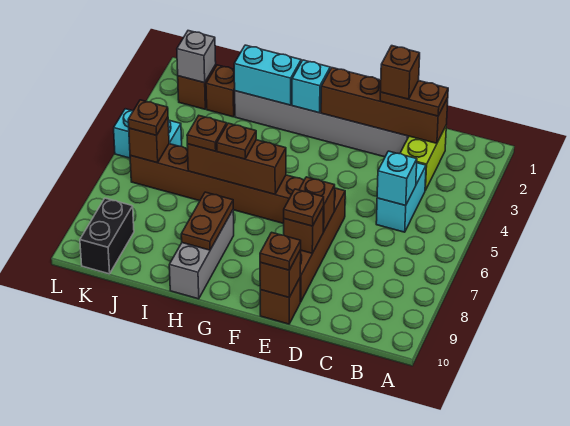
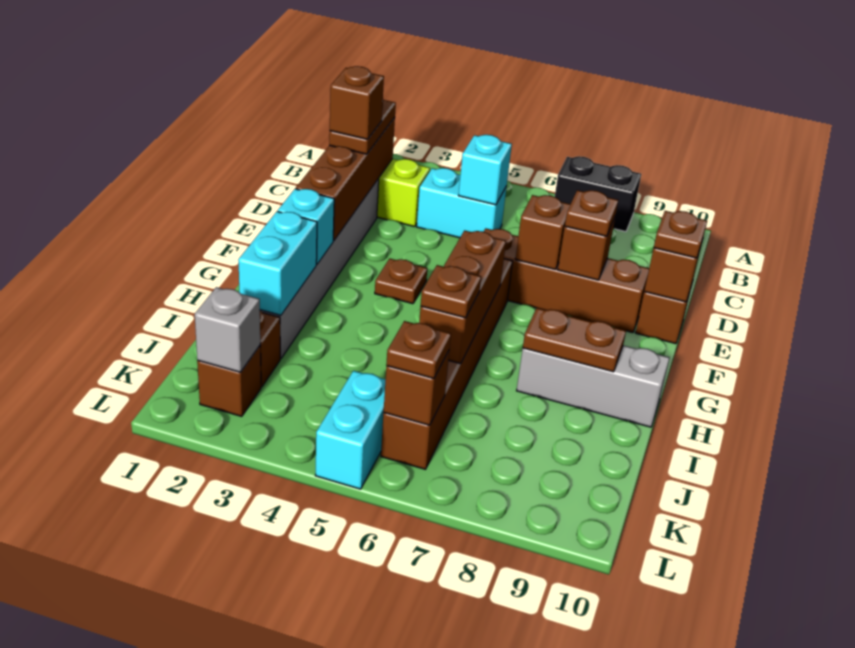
brown 1x1 plate [217,123,256,159] -> brown 1x1 plate moved to [375,258,427,304]
black 1x2 brick [80,198,134,274] -> black 1x2 brick moved to [555,156,641,232]

